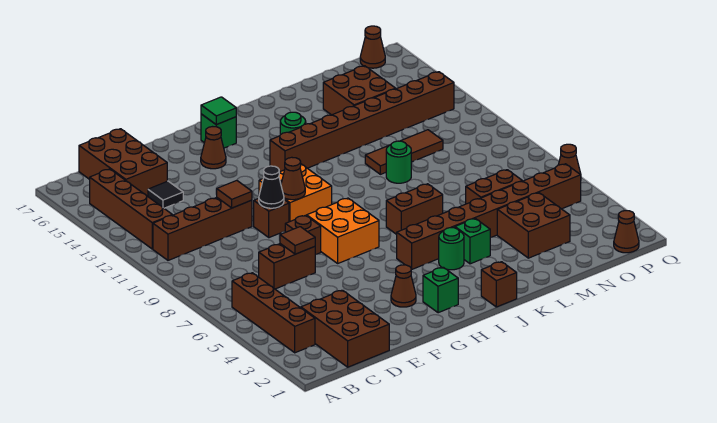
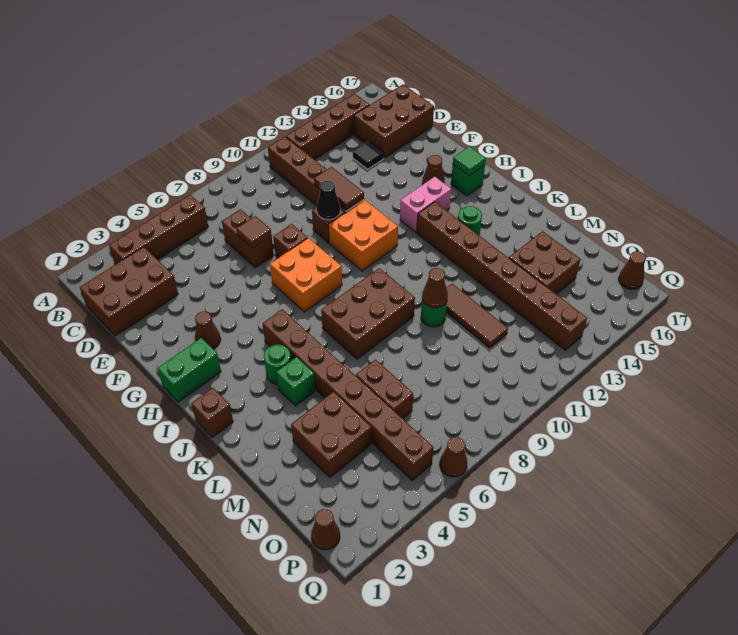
brown 1x1 tile [217,180,252,208] -> brown 1x2 tile [314,167,364,210]
brown 1x1 cone [281,157,305,200] -> brown 1x1 cone moved to [422,268,448,308]
green 1x1 brick [423,267,458,313] -> green 1x2 brick [158,338,221,402]
none -> pink 1x2 brick [400,177,451,232]
brown 1x2 brick [386,184,443,234] -> brown 2x3 brick [321,268,415,359]

